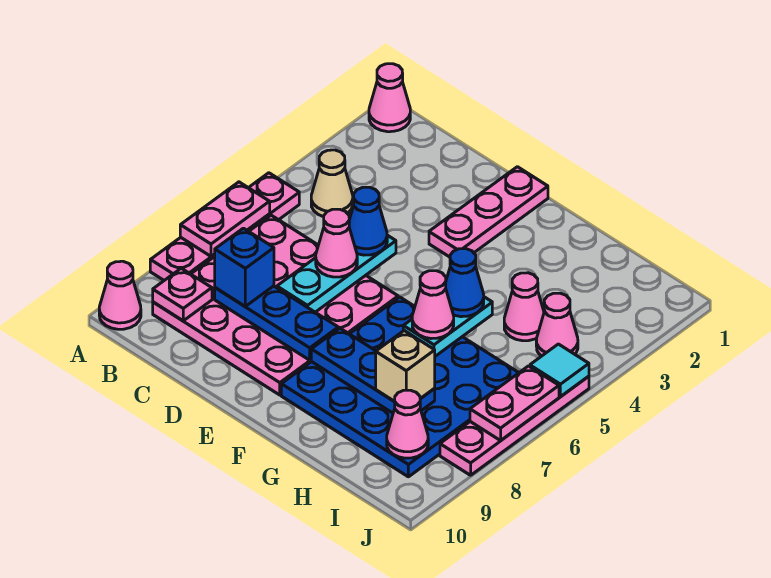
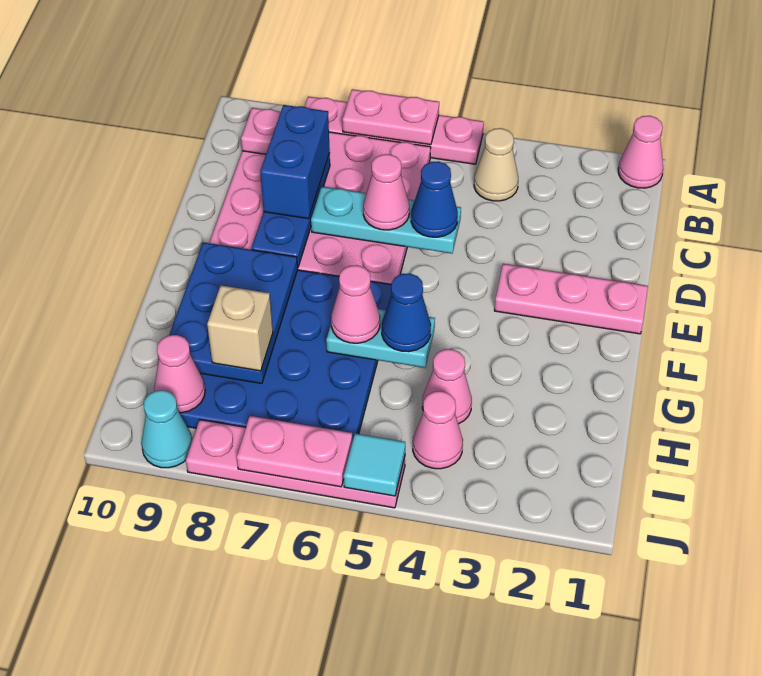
pink 1x1 cone [99,261,141,329] -> none
blue 1x1 brick [215,228,274,306] -> blue 1x2 brick [260,105,330,219]
blue 1x3 plate [311,328,435,413] -> blue 2x3 plate [169,242,298,384]
none -> cyan 1x1 cone [141,390,192,468]

